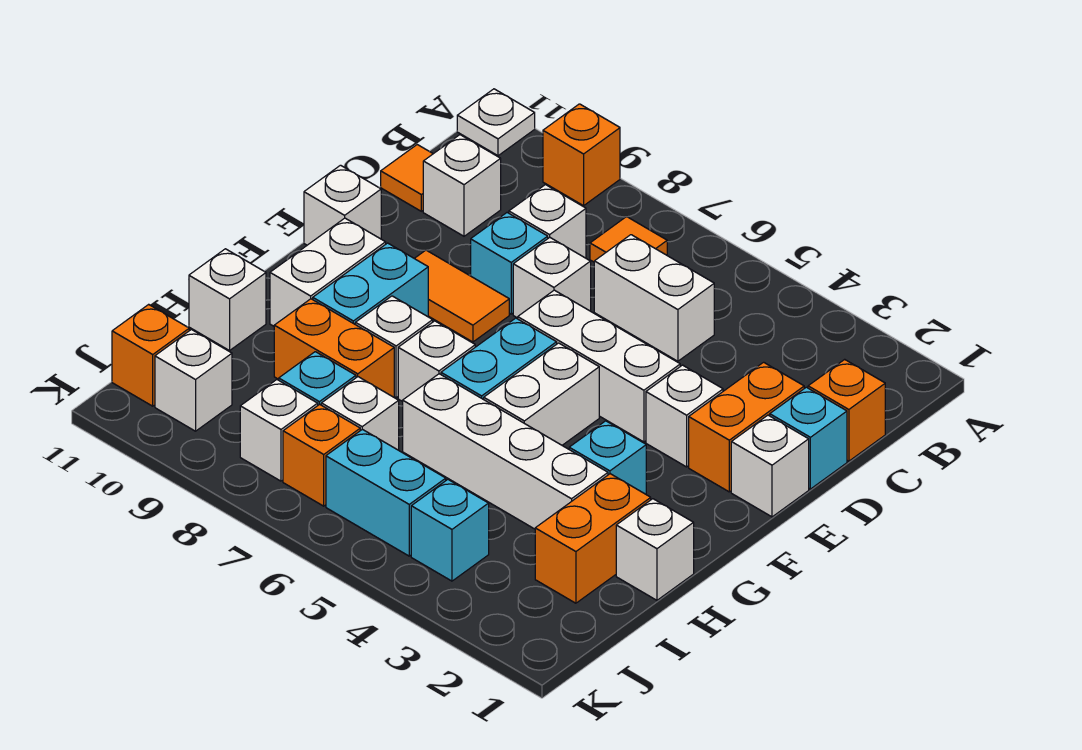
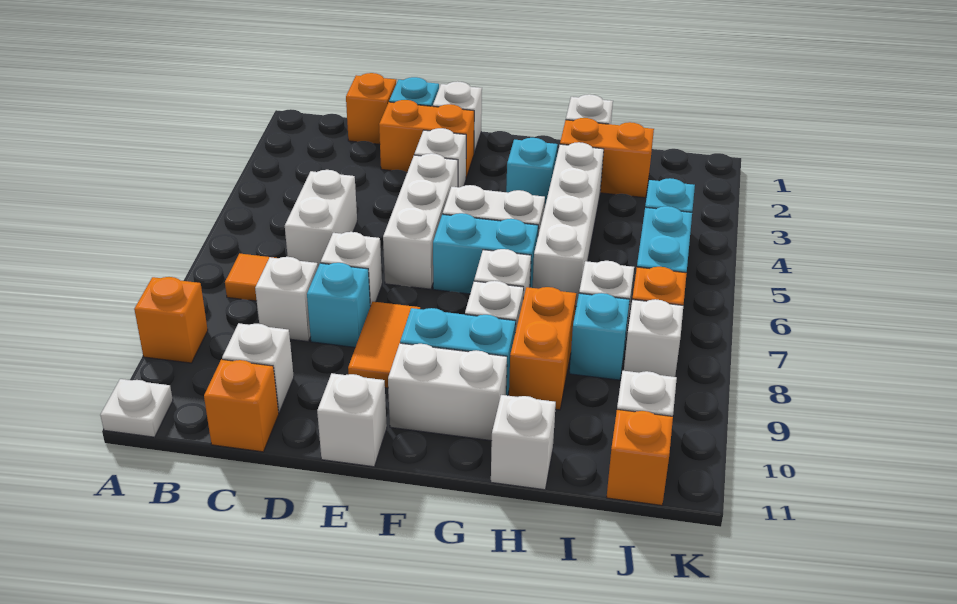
orange 1x1 tile [381,145,433,211] -> orange 1x1 brick [204,359,279,452]

